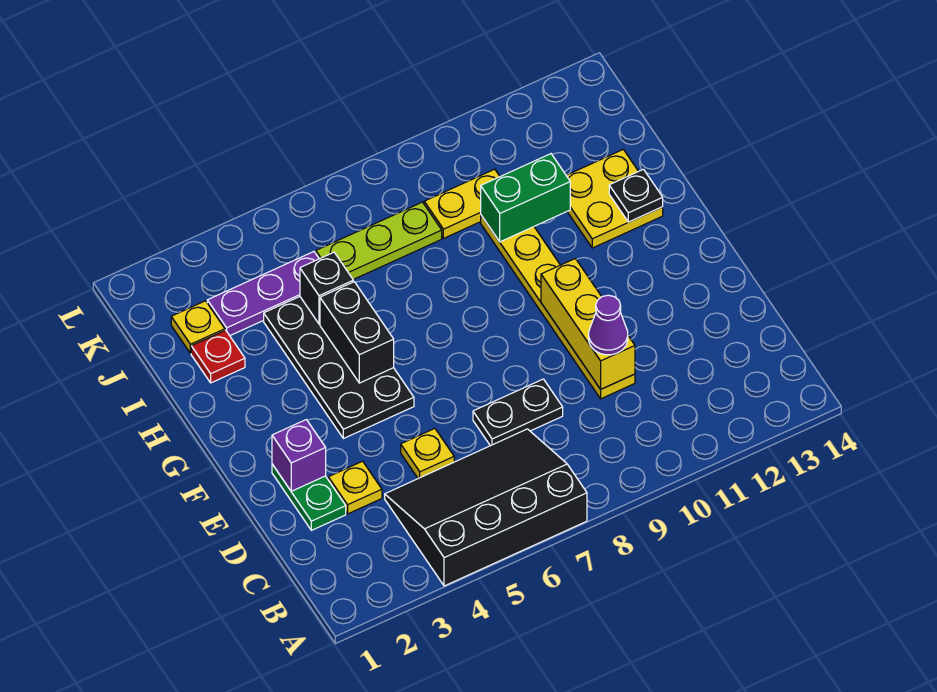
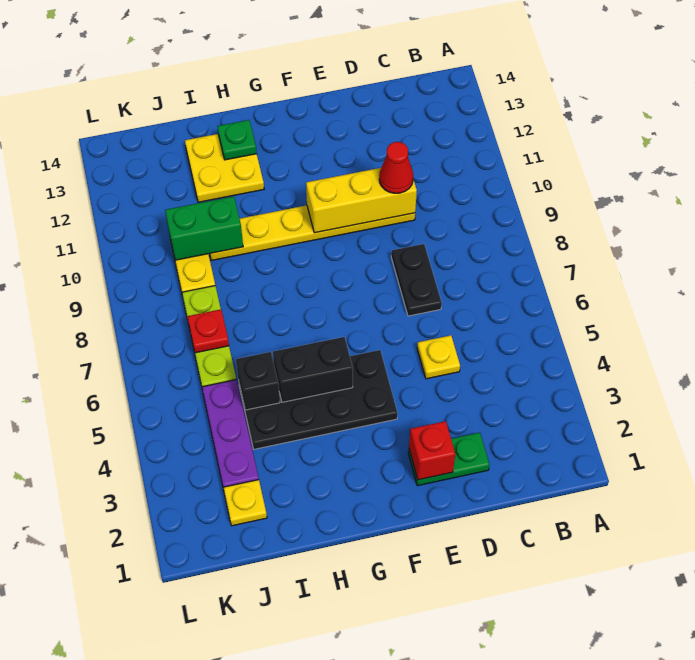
black 3x4 slope [385,429,587,586] -> none
yellow 1x1 plate [328,461,382,514] -> none
purple 1x1 cone [589,295,628,355] -> red 1x1 cone [379,142,413,193]
purple 1x1 brick [272,420,326,491] -> red 1x1 brick [409,421,455,480]
black 1x1 plate [609,169,663,222] -> green 1x1 plate [217,120,257,160]
red 1x1 plate [191,330,245,383] -> red 1x1 plate moved to [187,309,229,353]
green 1x2 brick [481,154,570,242] -> green 1x2 brick turned to [165,196,243,260]

